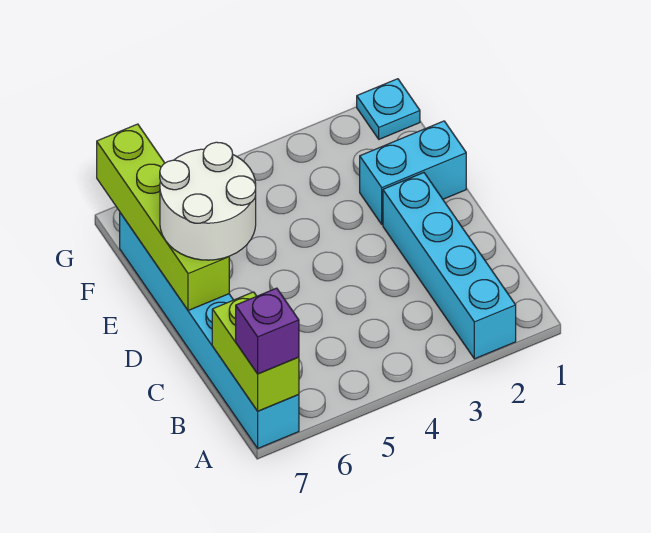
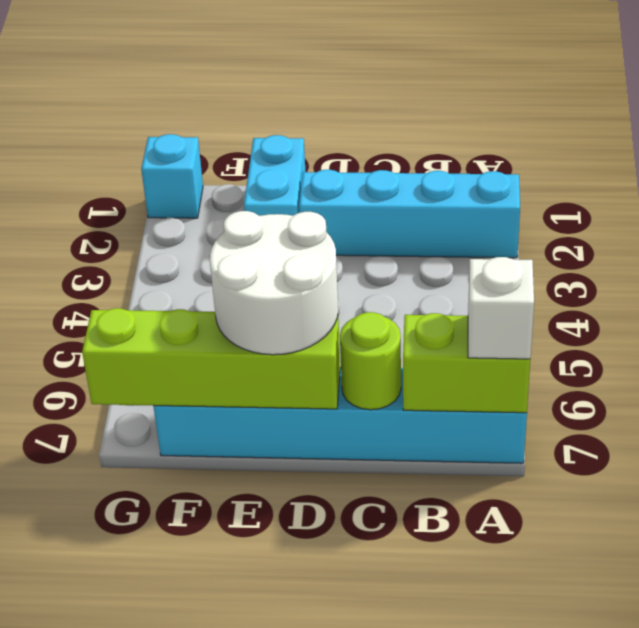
purple 1x1 brick [236,288,299,374] -> white 1x1 brick [468,257,534,359]
none -> lime 1x1 round brick [340,312,401,410]
cyan 1x1 plate [357,79,420,139] -> cyan 1x1 brick [141,134,203,218]

